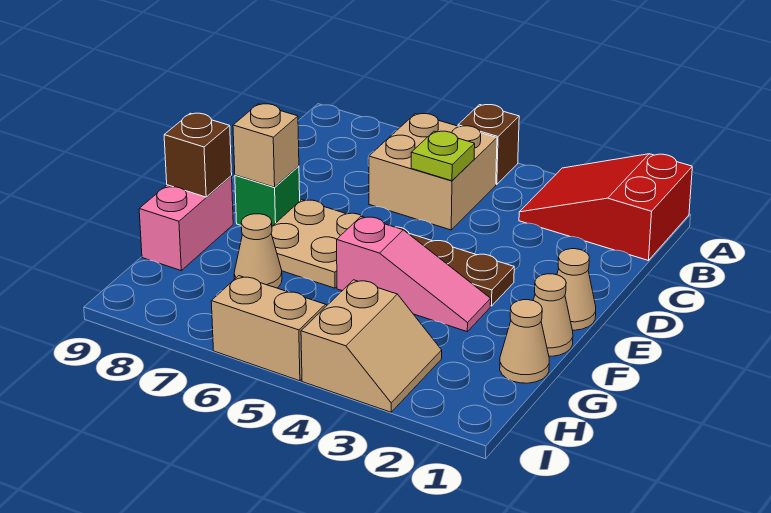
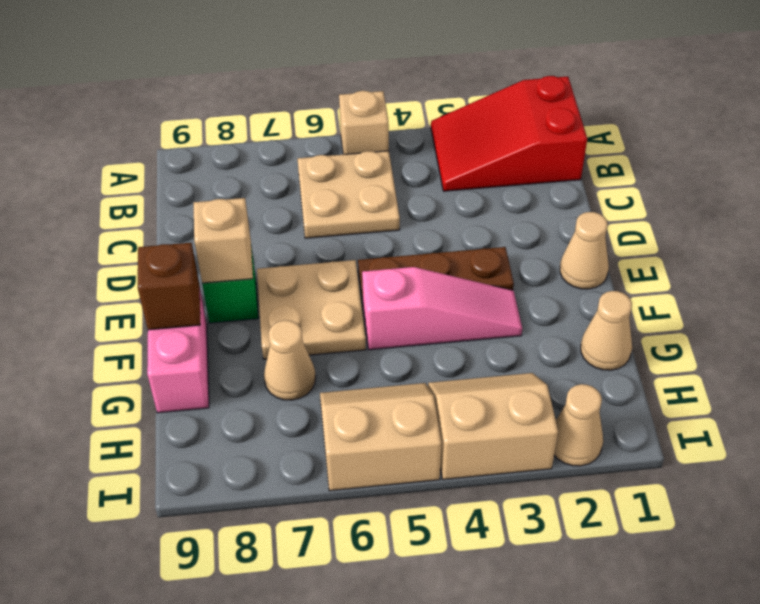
brown 1x1 brick [458,105,519,185] -> tan 1x1 brick [339,91,389,155]
tan 2x2 brick [369,114,497,230] -> tan 2x2 plate [298,151,400,238]
lime 1x1 plate [411,131,475,181] -> none
tan 1x1 cone [533,274,573,356] -> tan 1x1 cone moved to [554,384,603,466]
tan 2x2 slope [301,280,442,412] -> tan 2x2 slope turned to [428,373,558,479]

